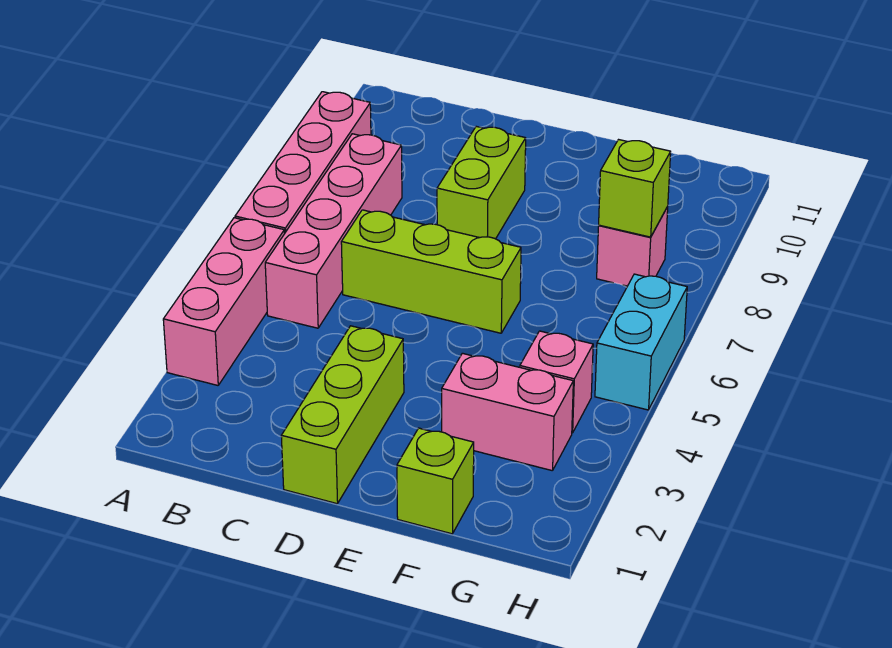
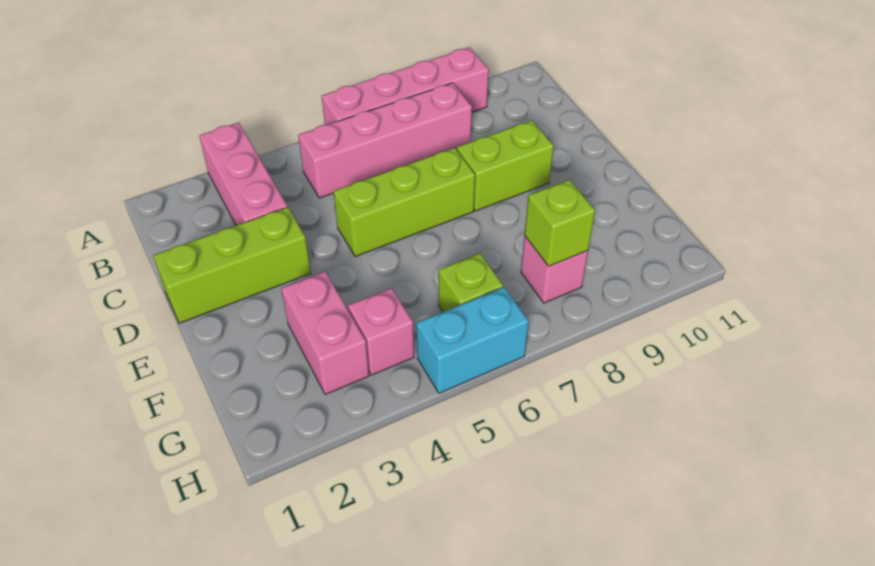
pink 1x3 brick [163,218,285,385] -> pink 1x3 brick turned to [199,123,287,225]
lime 1x3 brick [341,210,521,333] -> lime 1x3 brick turned to [334,148,475,257]
lime 1x1 brick [397,428,474,534] -> lime 1x1 brick moved to [439,253,503,312]

